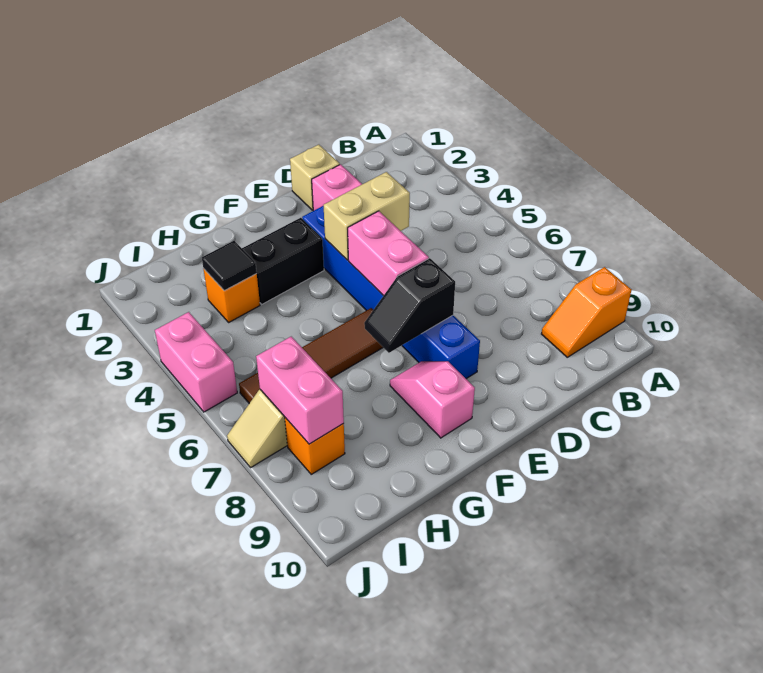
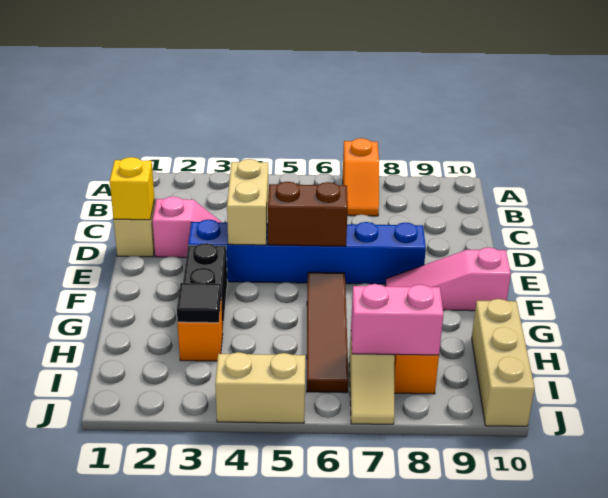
orange 1x2 slope [541,267,631,357] -> orange 1x2 slope moved to [343,138,379,216]
none -> yellow 1x1 brick [110,157,154,220]
pink 1x2 brick [348,211,429,296] -> brown 1x2 brick [268,182,348,246]
black 1x2 slope [364,258,455,353] -> none
pink 1x2 slope [390,361,475,438] -> pink 1x3 slope [385,247,511,311]
none -> tan 1x3 brick [472,299,534,426]
pink 1x2 brick [155,312,237,412] -> tan 1x2 brick [215,352,305,423]

